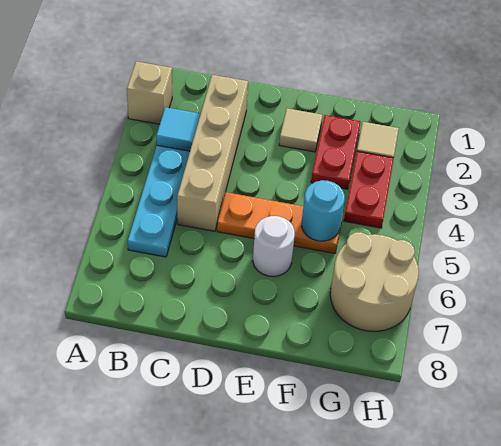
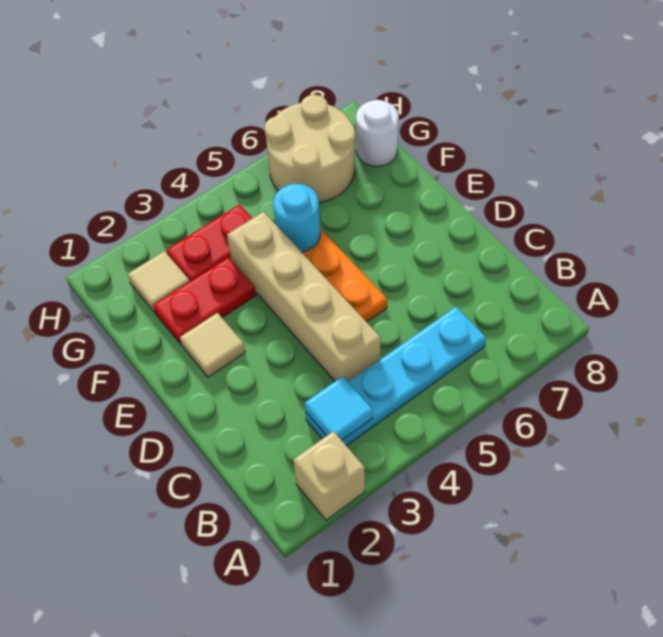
tan 1x4 brick [177,75,248,231] -> tan 1x4 brick turned to [227,212,381,382]
white 1x1 round brick [253,216,295,277] -> white 1x1 round brick moved to [356,100,399,166]

